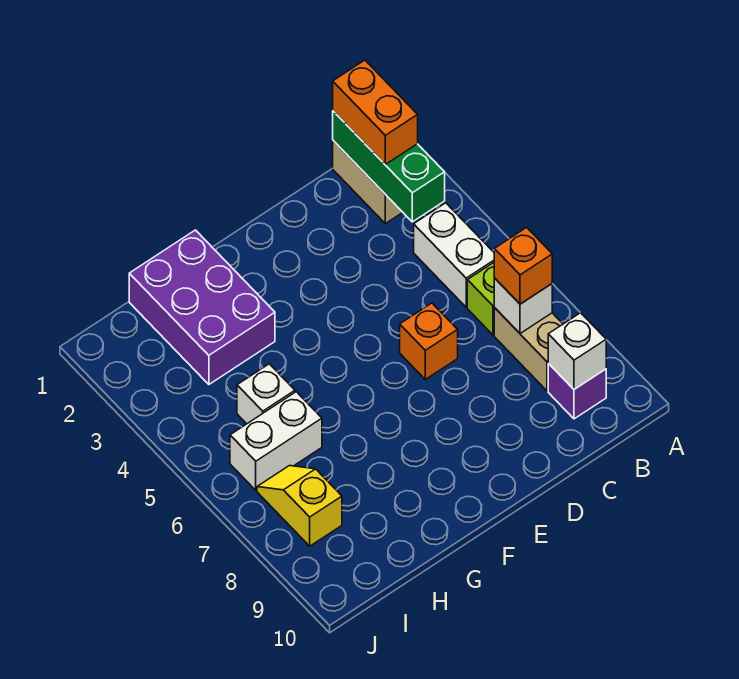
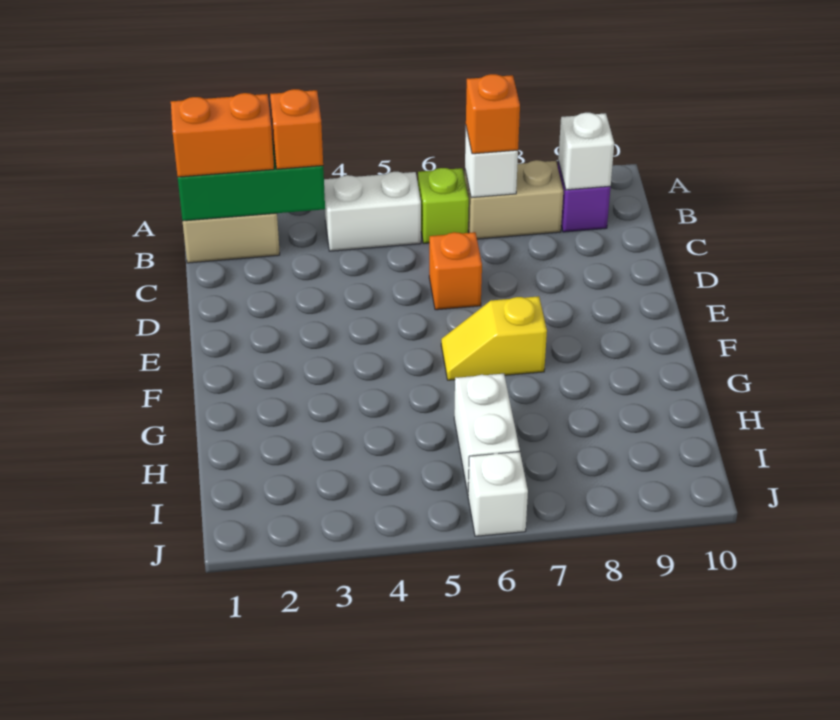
none -> orange 1x1 brick [270,89,323,169]
purple 2x3 brick [129,230,275,384] -> none
white 1x1 brick [237,364,295,424] -> white 1x1 brick moved to [468,452,528,536]
yellow 1x2 slope [257,466,342,546] -> yellow 1x2 slope moved to [441,296,547,380]

